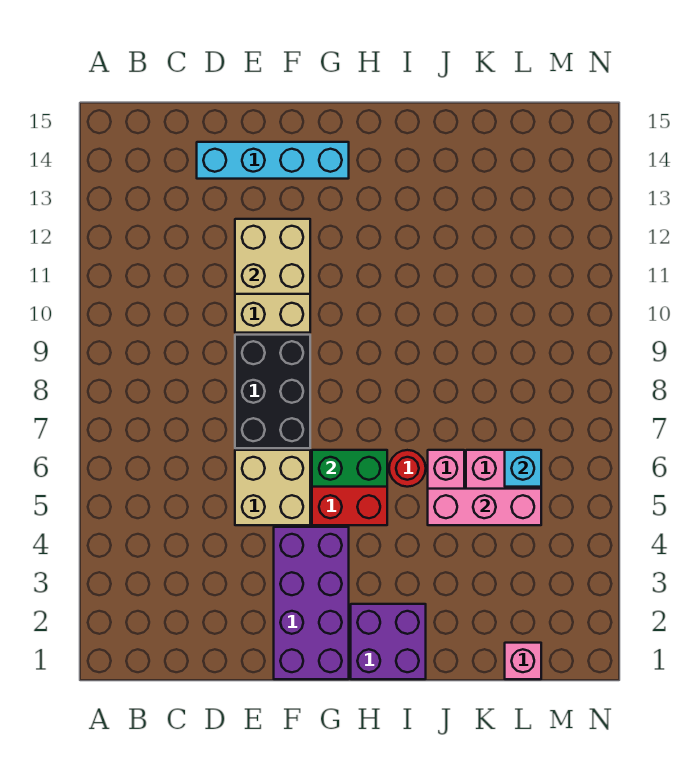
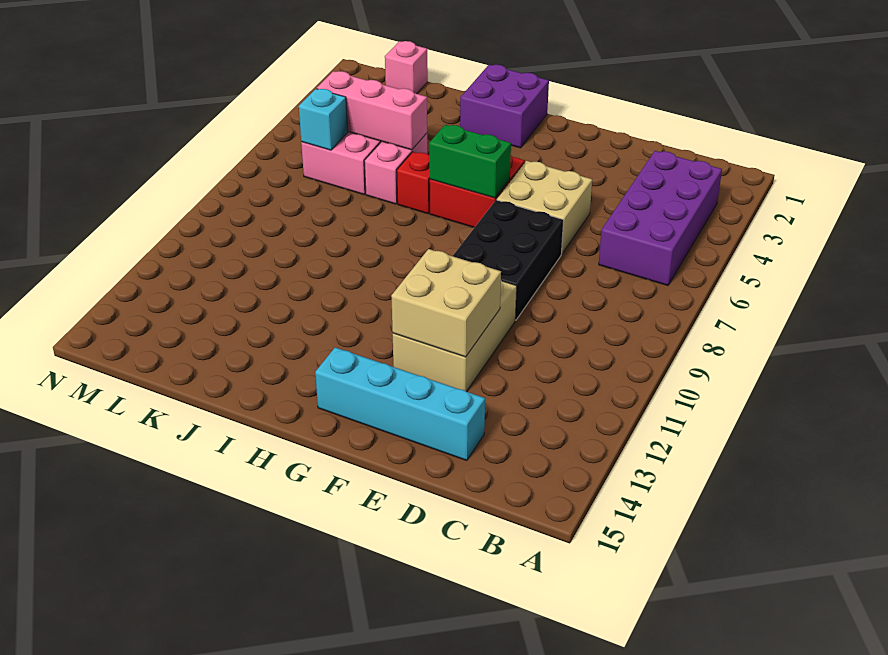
purple 2x4 brick [274,527,349,679] -> purple 2x4 brick moved to [599,151,722,286]
red 1x1 round brick [389,450,426,487] -> red 1x1 brick [397,152,430,214]

